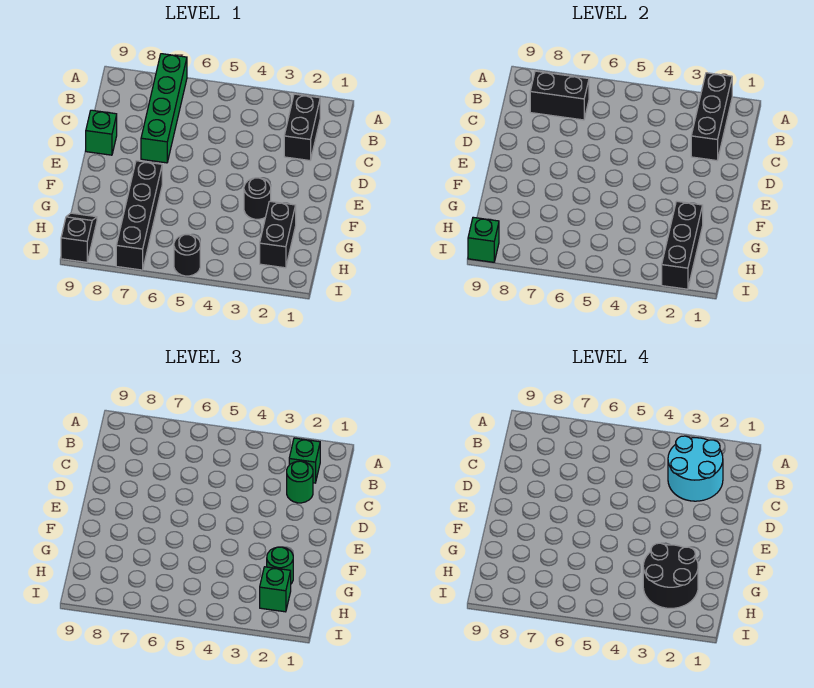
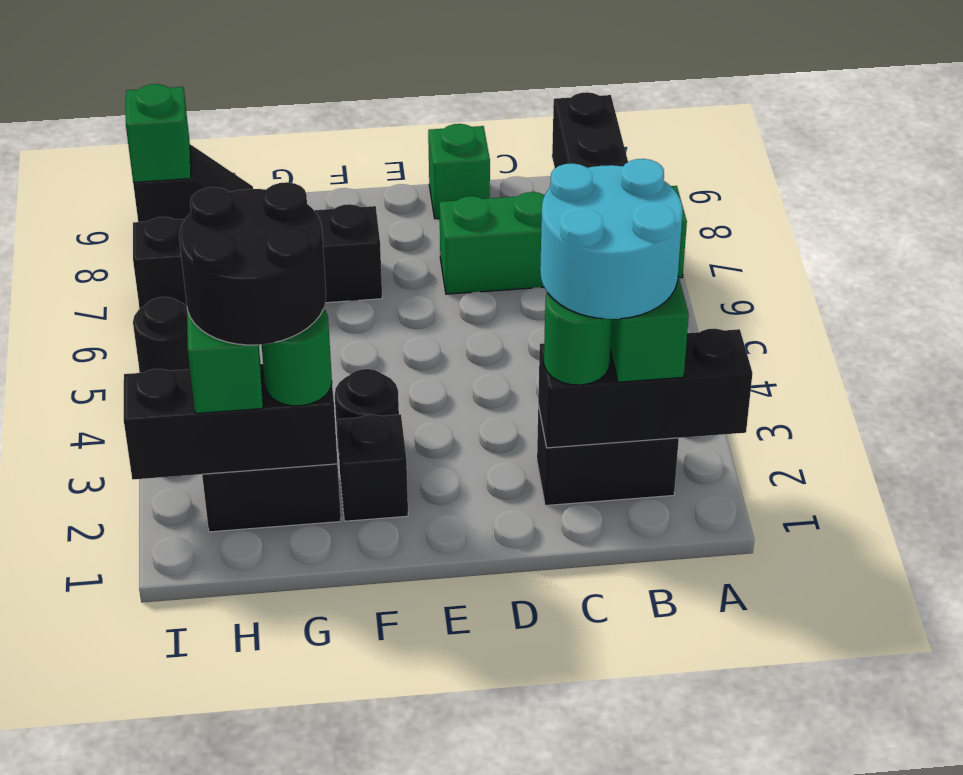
none -> black 1x1 brick [337,414,408,521]

